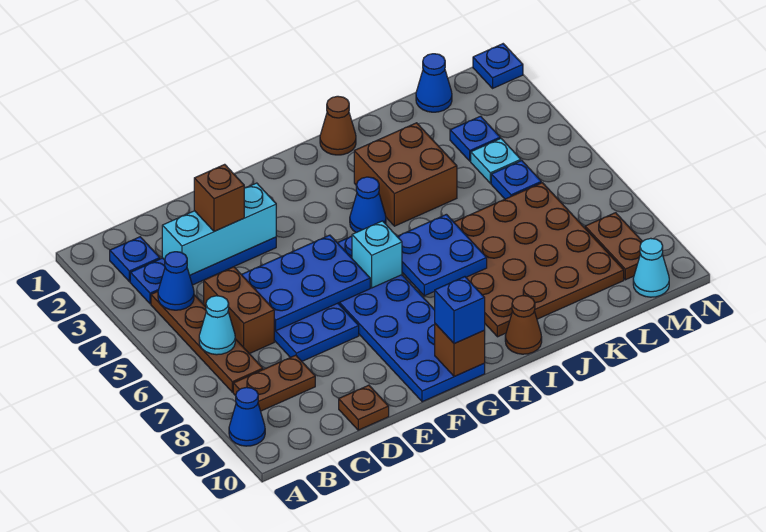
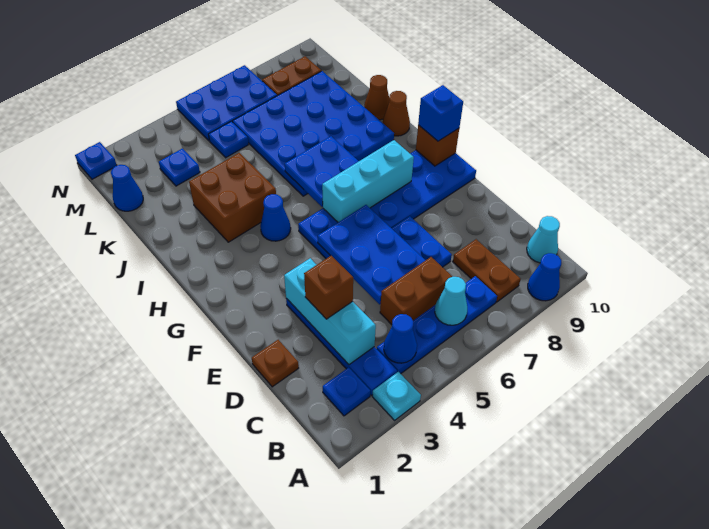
brown 1x4 plate [151,292,263,392] -> blue 1x4 plate [377,276,497,374]
brown 1x1 plate [339,385,389,430] -> brown 1x1 plate moved to [252,340,299,387]
cyan 1x1 brick [352,221,402,288] -> cyan 1x3 brick [322,140,414,222]
brown 1x1 cone [320,96,356,155] -> brown 1x1 cone moved to [364,75,389,120]
brown 4x4 plate [454,183,624,337] -> blue 4x4 plate [233,71,394,196]
cyan 1x1 plate [471,138,521,183] -> cyan 1x1 plate moved to [372,372,421,420]
none -> blue 2x3 plate [176,65,277,141]
cyan 1x1 cone [633,238,669,297] -> cyan 1x1 cone moved to [527,216,560,263]

